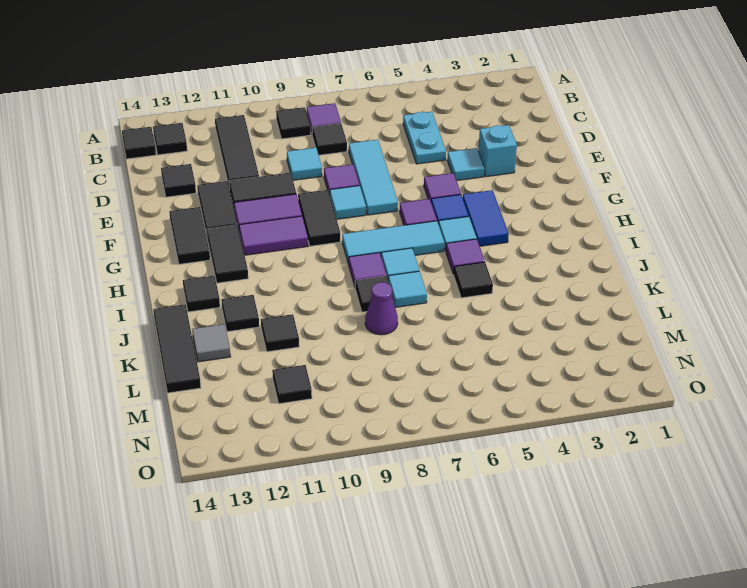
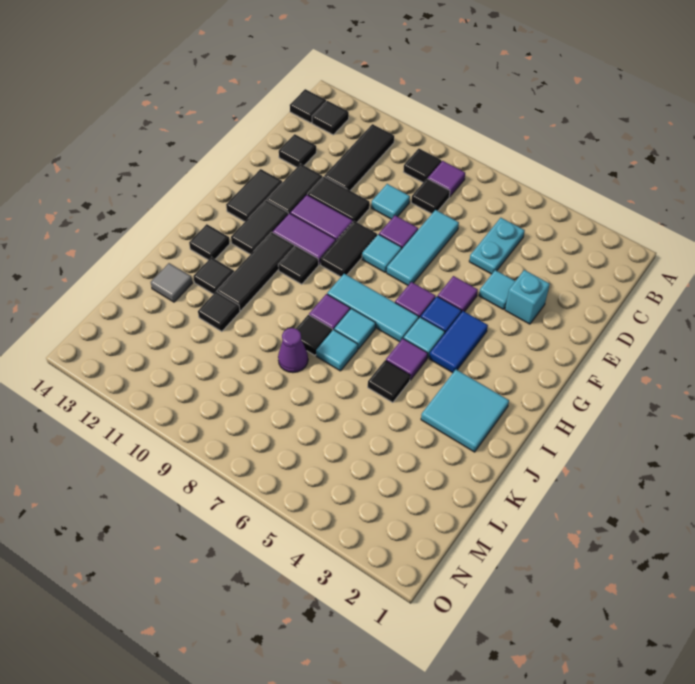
none -> cyan 2x2 tile [421,370,509,452]
black 1x3 tile [153,304,201,393] -> black 1x3 tile moved to [217,232,294,311]
black 1x1 tile [272,365,312,404] -> black 1x1 tile moved to [278,246,319,284]

